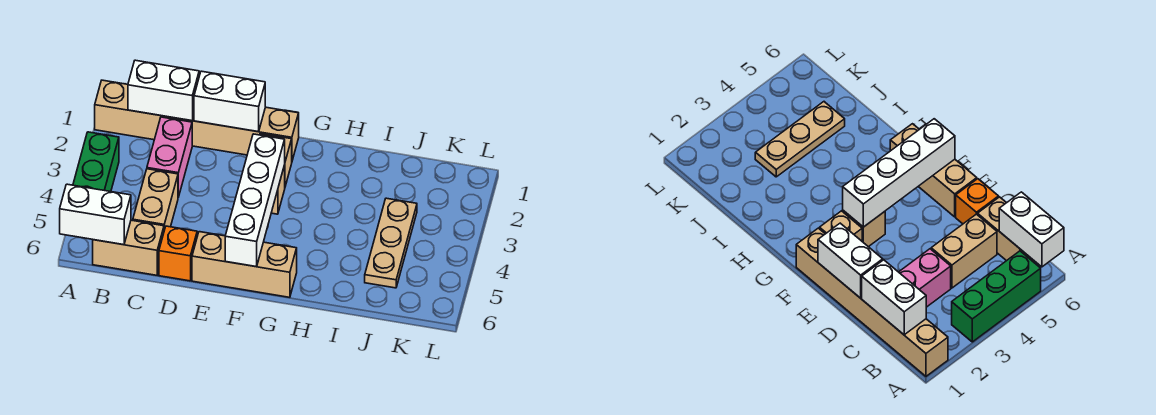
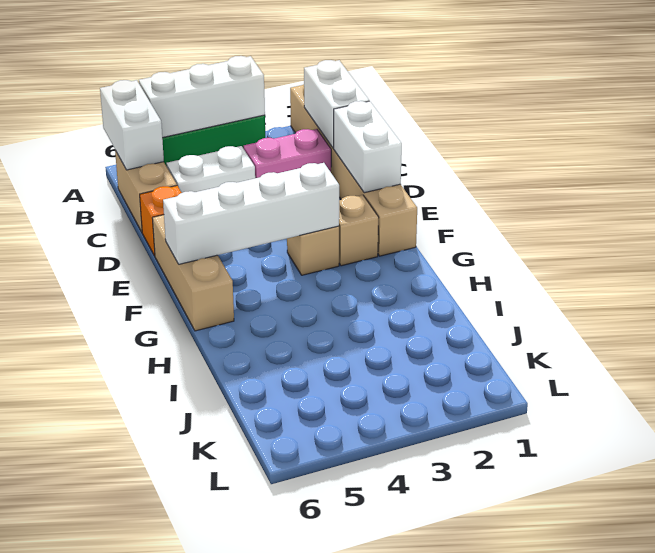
none -> white 1x3 brick [139,56,265,138]
tan 1x2 brick [133,169,178,230] -> white 1x2 brick [166,146,255,193]
tan 1x3 plate [365,198,417,288] -> none

